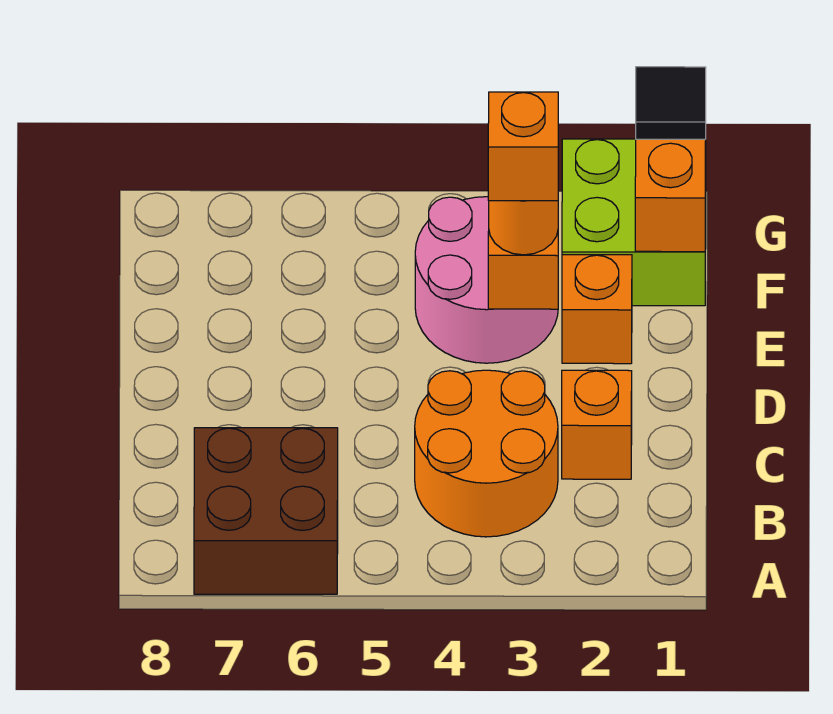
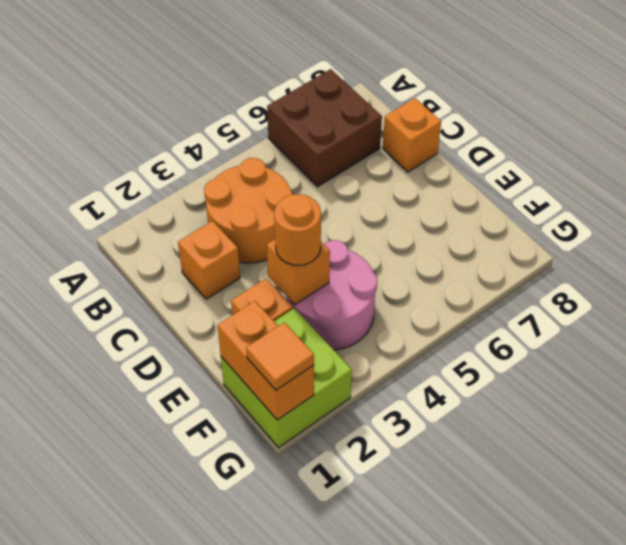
orange 1x1 brick [488,92,558,201] -> orange 1x1 brick moved to [383,98,441,172]
black 1x1 tile [636,67,706,139] -> orange 1x1 tile [246,322,314,390]

